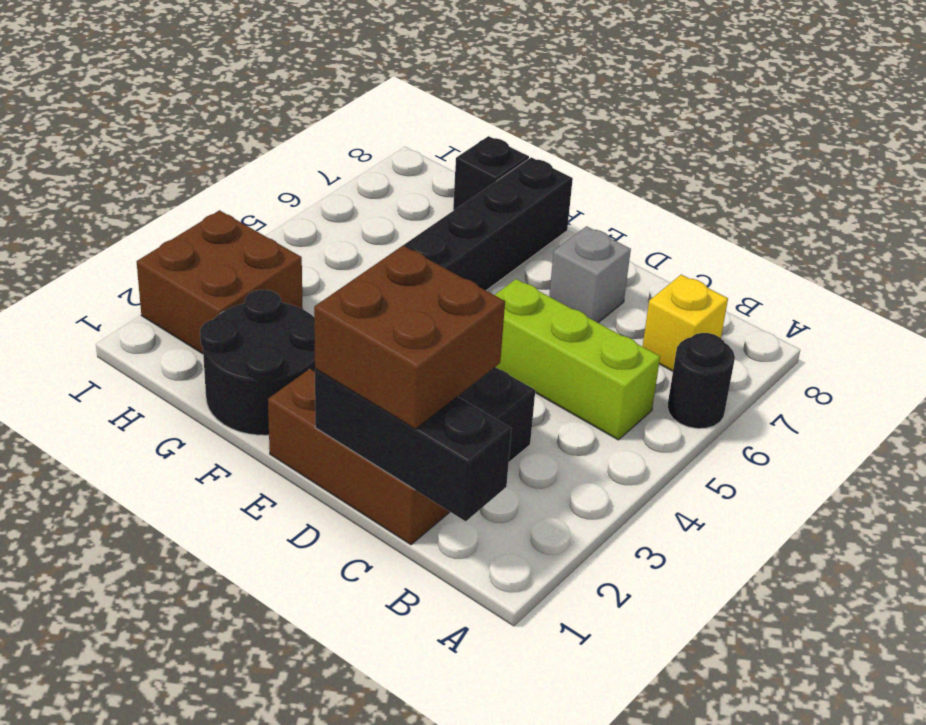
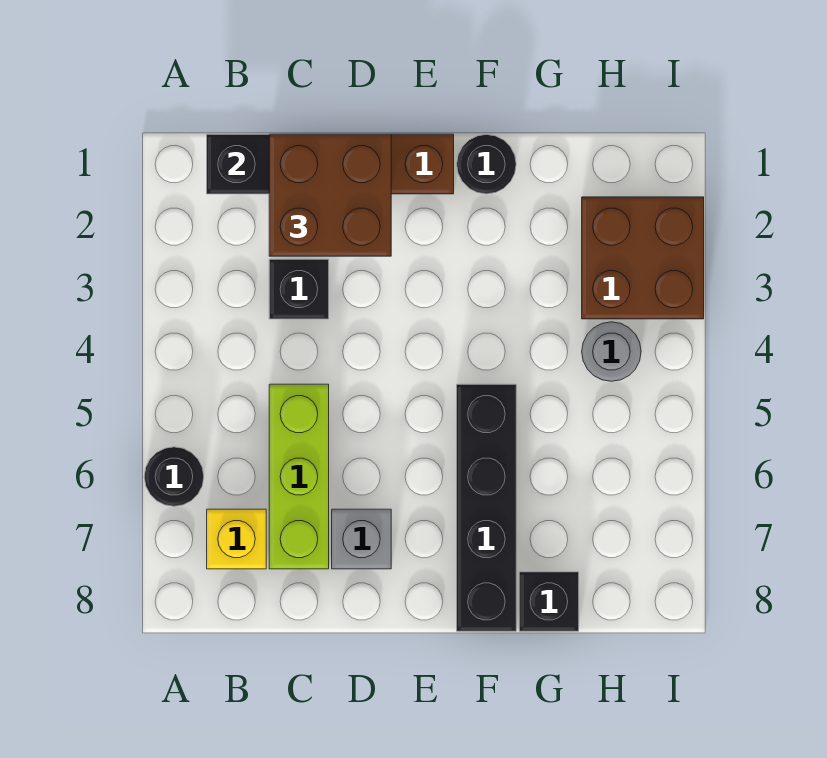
lime 1x3 brick [495,279,660,440] -> lime 1x3 brick turned to [269,384,329,569]
black 2x2 round brick [200,290,315,435] -> black 1x1 round brick [457,135,516,194]
none -> grey 1x1 round brick [582,322,641,381]

